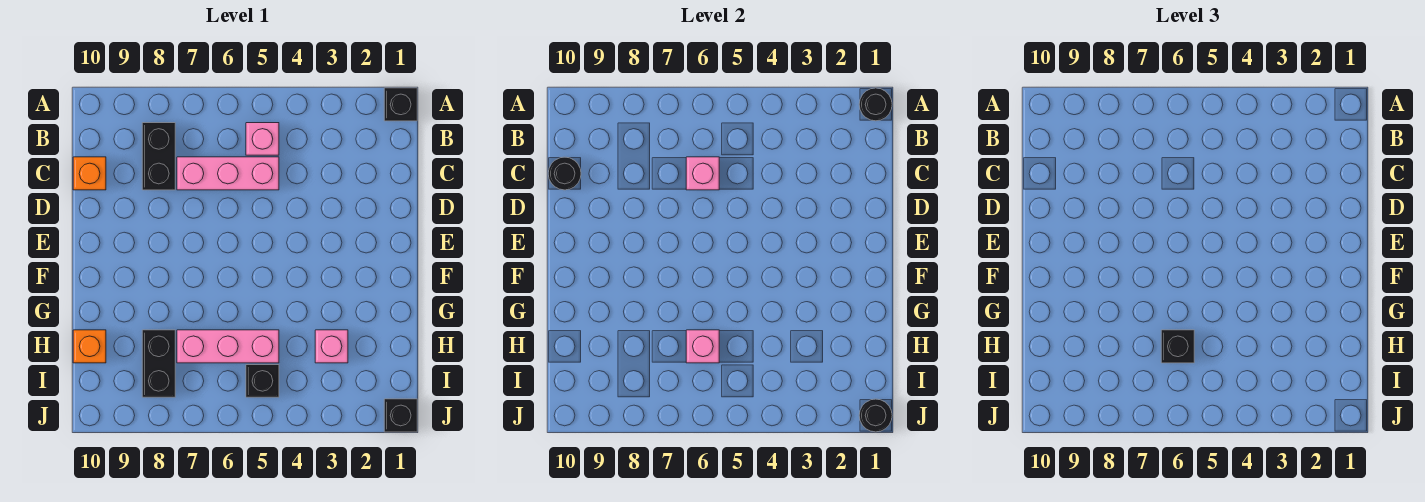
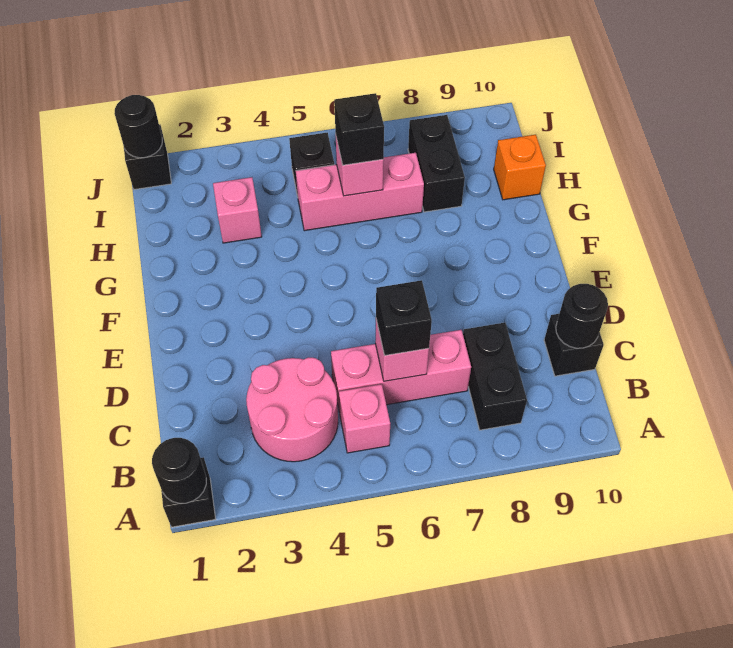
none -> pink 2x2 round brick [246,357,338,462]
none -> black 1x1 brick [376,280,432,356]
orange 1x1 brick [73,157,106,190] -> black 1x1 brick [544,314,604,376]

